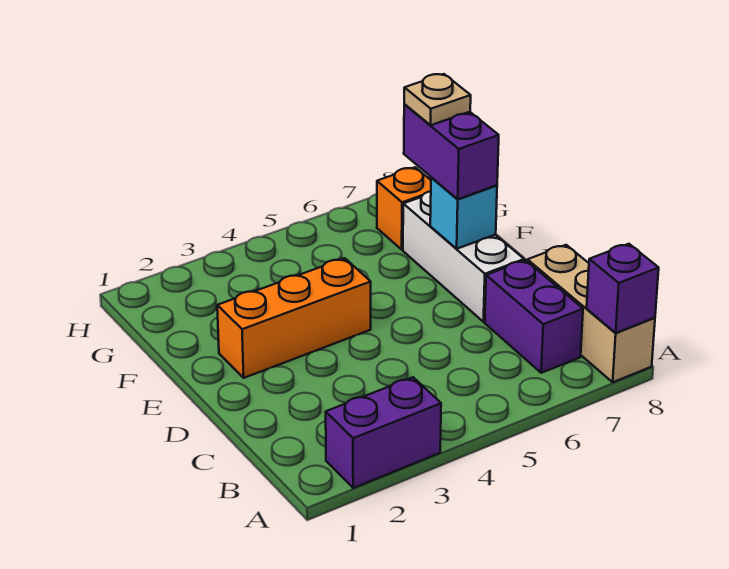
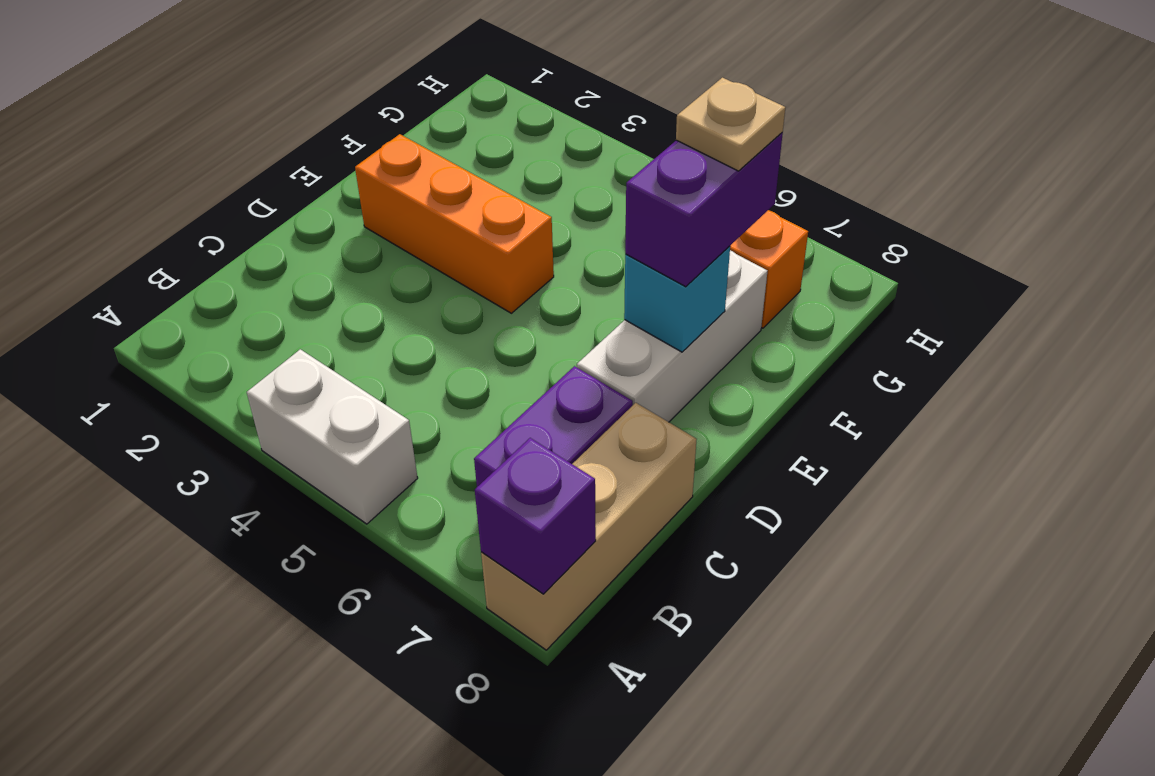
purple 1x2 brick [326,377,441,488] -> none
none -> white 1x2 brick [247,349,418,524]

